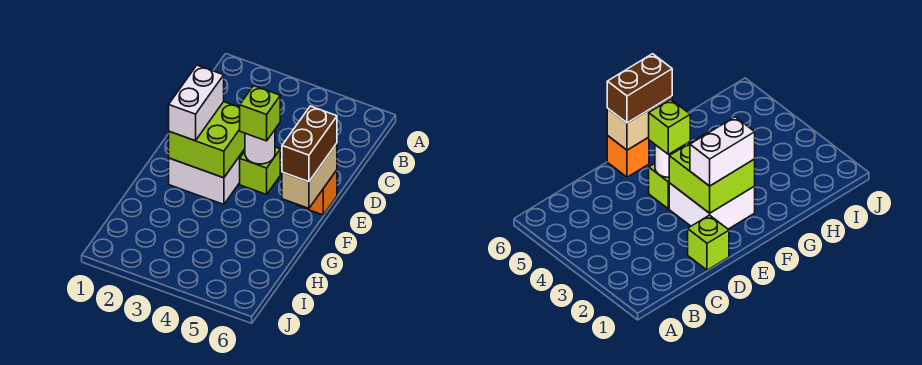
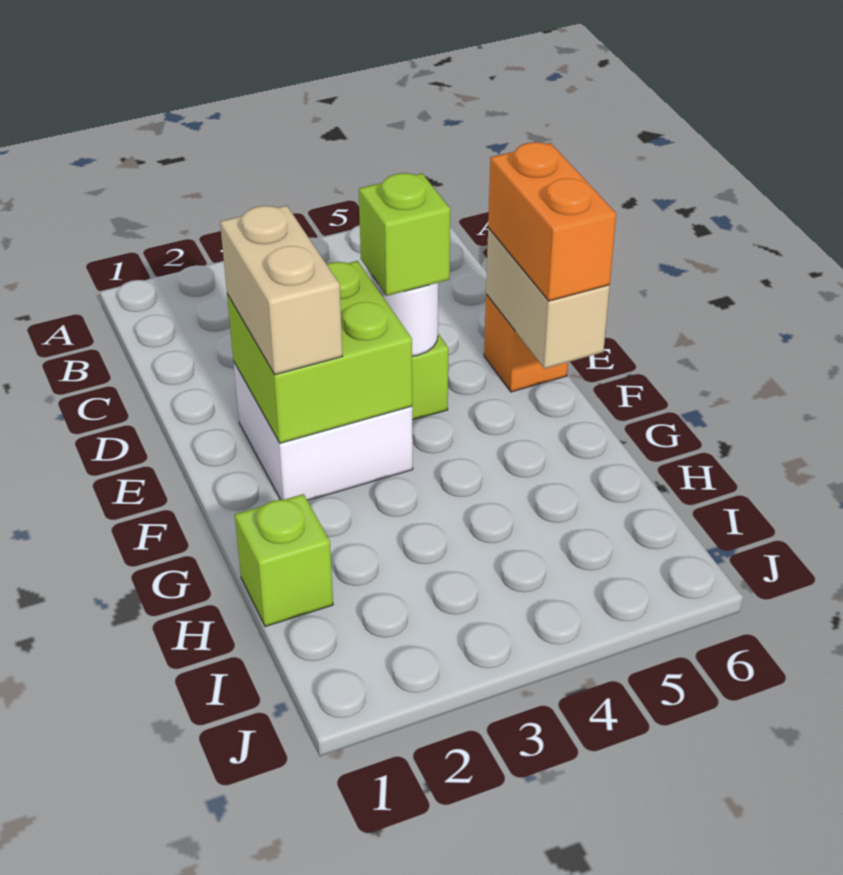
lime 1x1 brick [688,215,729,270] -> lime 1x1 brick moved to [235,494,333,627]
white 1x2 brick [169,65,224,141] -> tan 1x2 brick [220,205,342,375]
brown 1x2 brick [282,106,337,182] -> orange 1x2 brick [488,142,616,301]

